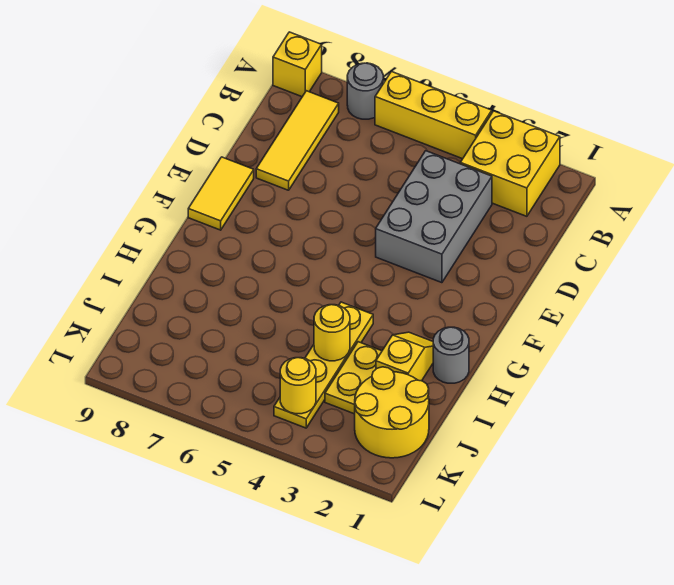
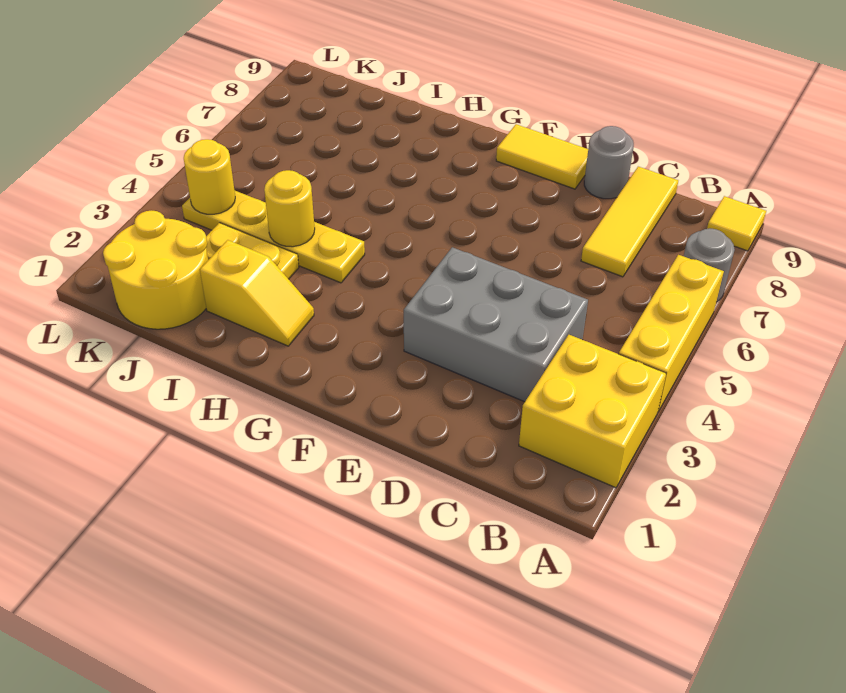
yellow 1x1 brick [273,32,322,97] -> yellow 1x1 tile [707,196,766,251]
yellow 1x3 tile [256,91,339,190] -> yellow 1x3 tile turned to [581,167,678,277]
grey 1x1 round brick [433,327,469,383] -> grey 1x1 round brick moved to [584,126,634,199]

